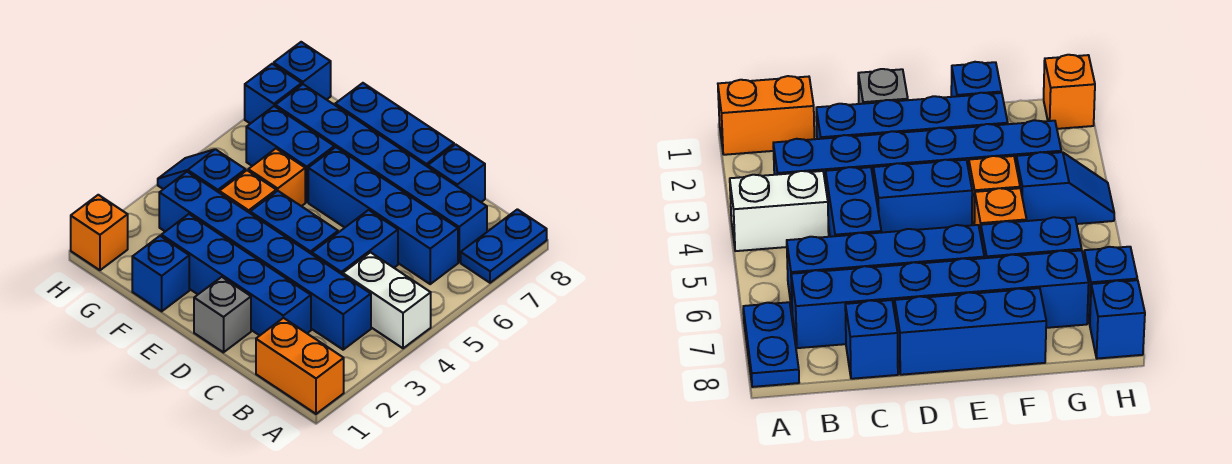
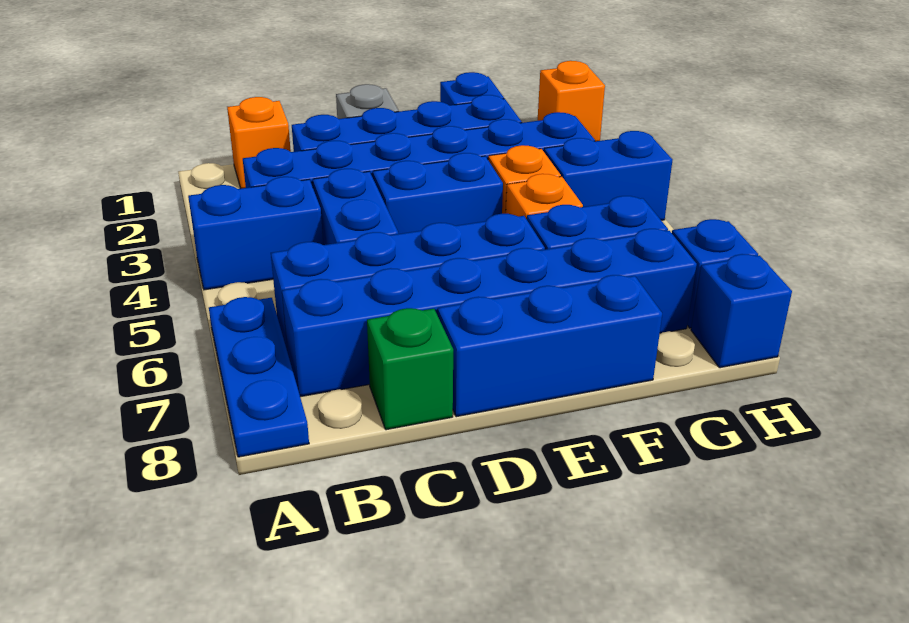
orange 1x2 brick [256,318,344,414] -> orange 1x1 brick [227,97,291,188]
white 1x2 brick [343,252,431,348] -> blue 1x2 brick [188,177,323,290]
blue 1x2 plate [461,209,547,283] -> blue 1x3 plate [209,297,309,457]
blue 1x1 brick [428,144,485,202] -> green 1x1 brick [367,308,453,430]
blue 1x2 slope [158,149,245,192] -> blue 1x2 brick [544,131,672,220]

